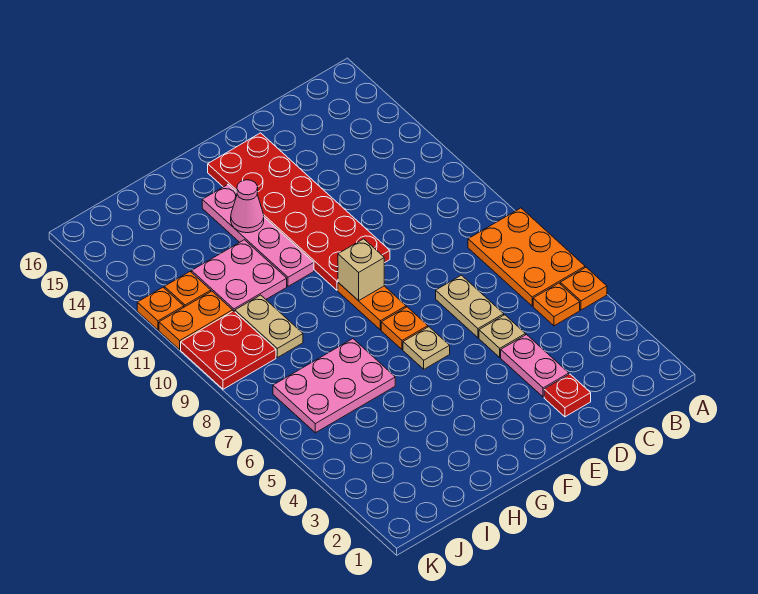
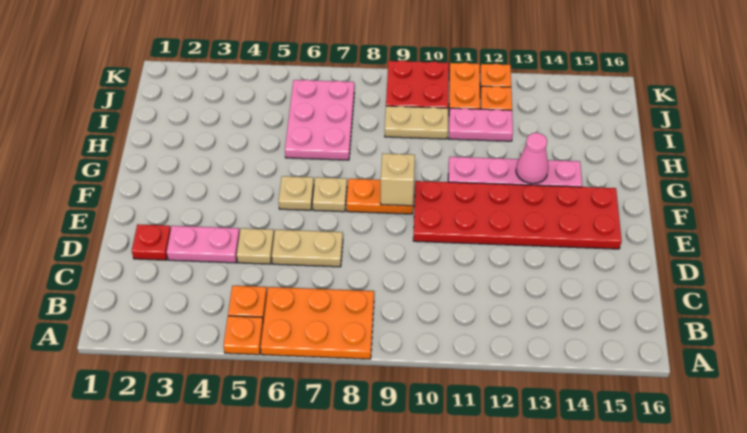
orange 1x1 plate [381,307,428,350] -> tan 1x1 plate [312,177,347,212]
pink 2x2 plate [192,240,287,312] -> pink 1x2 plate [449,108,513,141]

